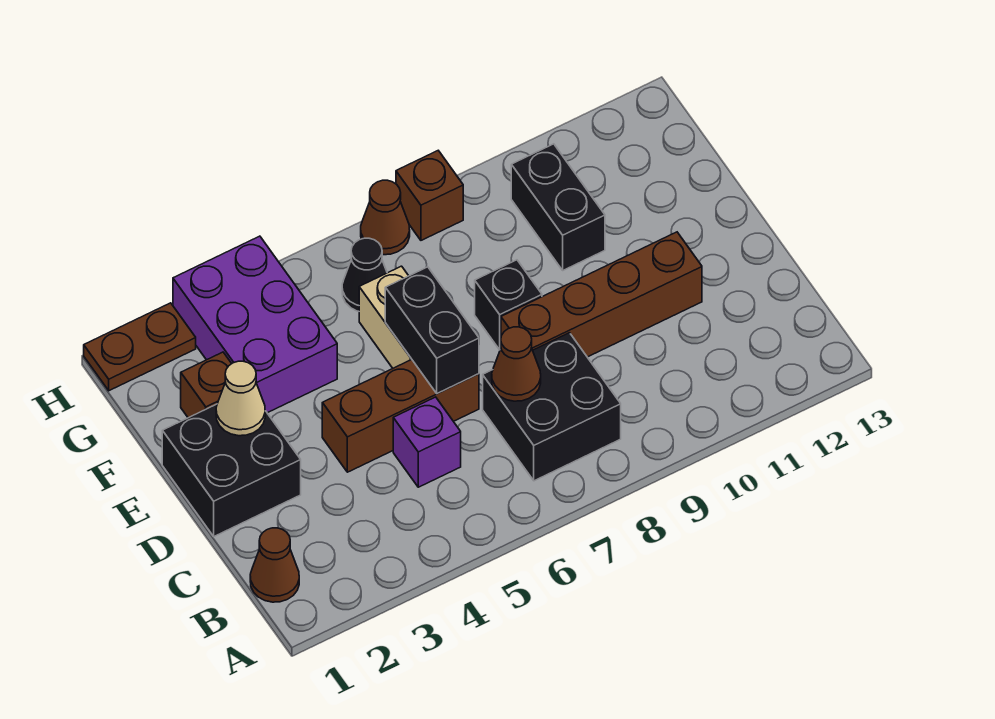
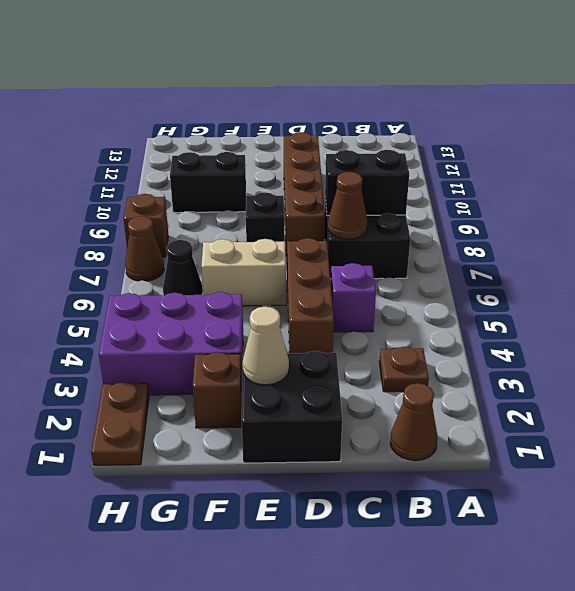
none -> brown 1x1 plate [379,347,429,392]
black 1x2 brick [385,267,479,394] -> black 1x2 brick moved to [325,150,409,216]

